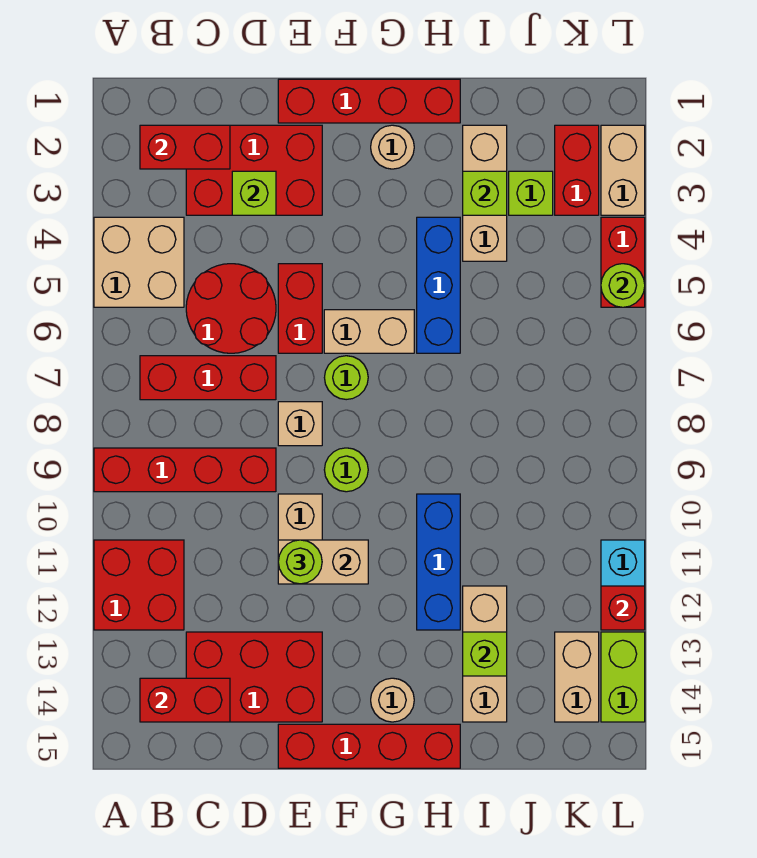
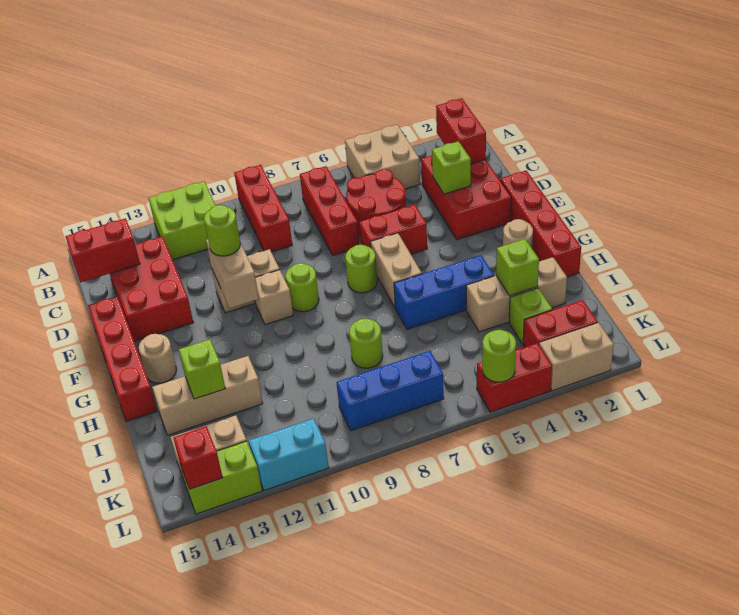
red 1x4 brick [94,448,276,492] -> red 1x3 brick [234,165,292,252]
red 2x2 brick [94,540,184,630] -> lime 2x2 brick [149,181,216,260]
red 1x2 brick [140,678,230,722] -> red 1x2 brick turned to [65,218,140,282]
tan 1x1 brick [278,402,322,446] -> tan 1x1 brick moved to [255,270,293,325]
blue 1x3 brick [417,494,460,630] -> blue 1x3 brick moved to [337,351,444,431]
none -> lime 1x1 round brick [349,318,383,368]
red 1x1 brick [601,586,645,630] -> red 1x1 brick moved to [173,426,223,489]

